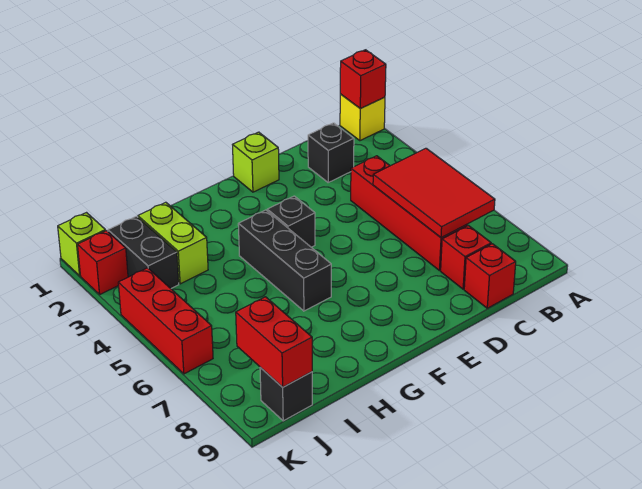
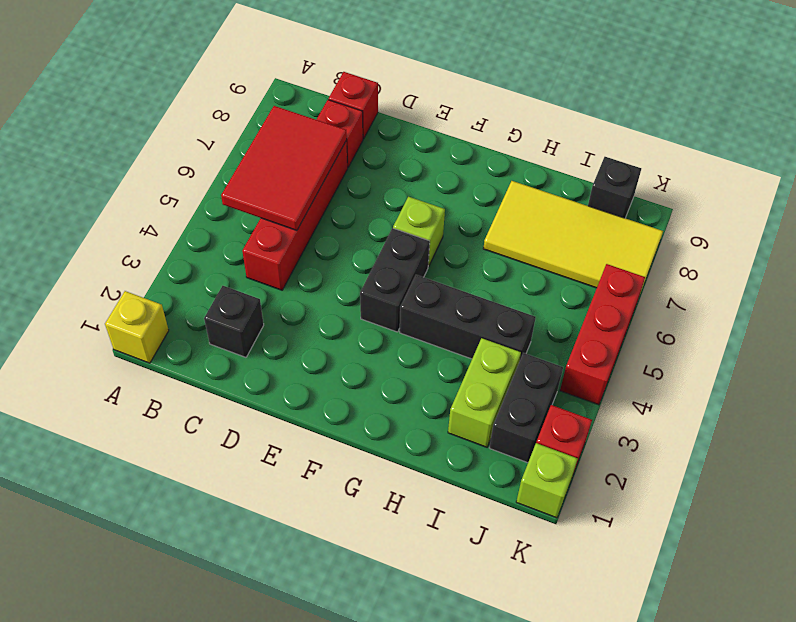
red 1x1 brick [340,50,386,109] -> none
lime 1x1 brick [233,132,279,192] -> lime 1x1 brick moved to [393,197,445,266]
black 1x1 brick [267,196,315,247] -> black 1x2 brick [360,228,430,332]
black 1x3 brick [238,210,331,311] -> black 1x3 brick turned to [400,275,536,359]
none -> yellow 2x4 tile [483,181,663,293]
red 1x2 brick [236,297,312,387] -> none

